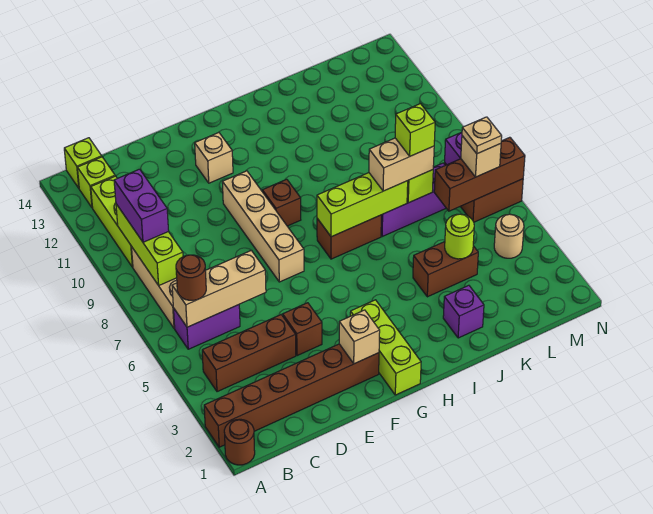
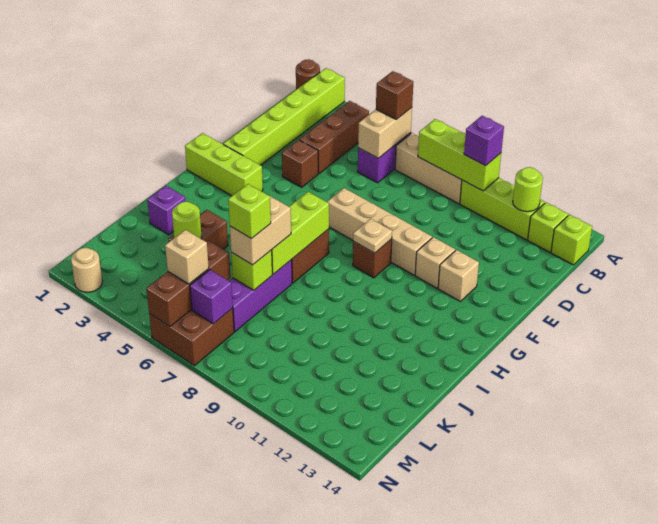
brown 1x6 brick [204,344,379,447] -> lime 1x6 brick [223,68,345,165]
tan 1x3 brick [172,251,266,327] -> tan 1x2 brick [358,108,412,158]
brown 1x1 round brick [176,255,206,300] -> brown 1x1 brick [376,71,413,119]
purple 1x2 brick [114,169,169,242] -> purple 1x1 brick [464,116,504,166]
none -> lime 1x1 round brick [513,167,543,212]
tan 1x1 brick [339,310,380,364] -> tan 1x1 brick moved to [415,237,455,288]
tan 1x1 round brick [494,214,524,258] -> tan 1x1 round brick moved to [71,248,102,292]
tan 1x1 plate [462,117,502,154] -> tan 1x1 plate moved to [353,219,392,253]

